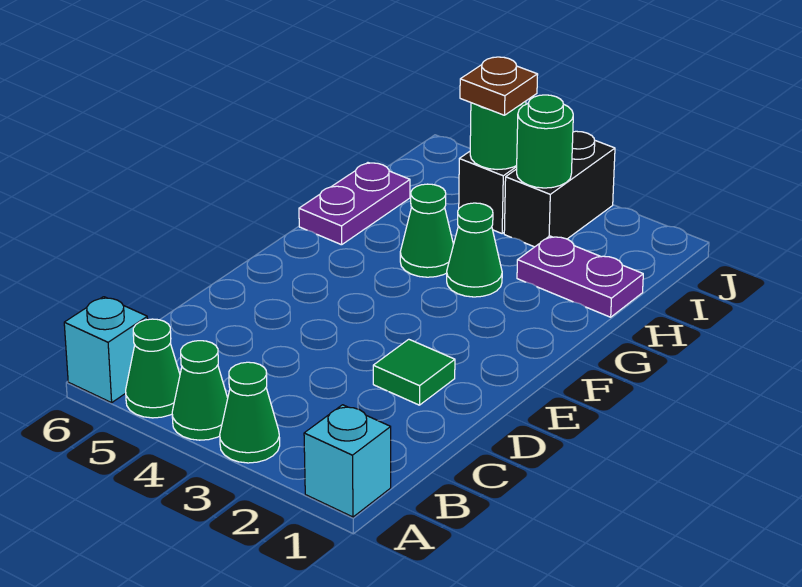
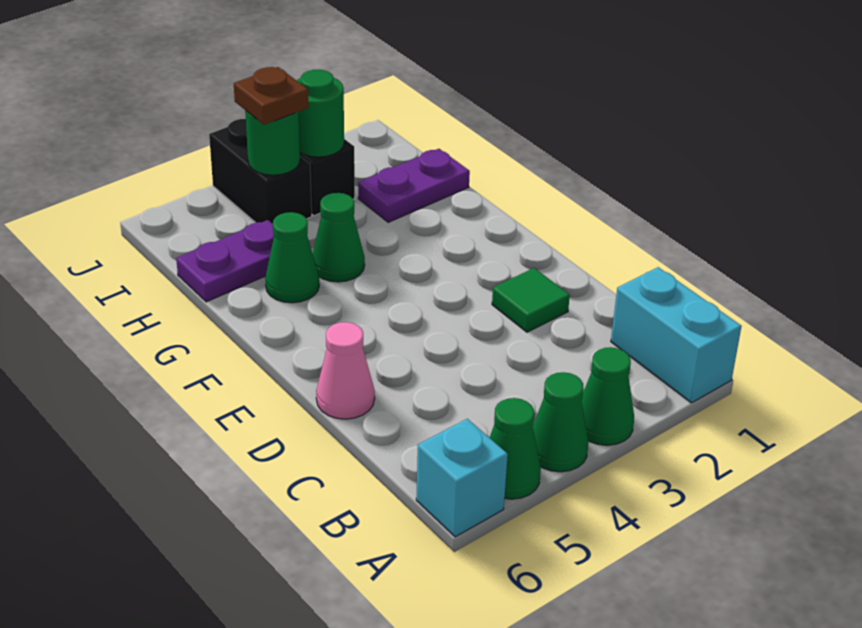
cyan 1x1 brick [304,405,391,517] -> cyan 1x2 brick [611,267,742,403]
none -> pink 1x1 cone [316,322,375,419]
green 1x1 cone [447,203,502,297] -> green 1x1 cone moved to [265,212,319,303]
purple 1x2 plate [299,163,410,245] -> purple 1x2 plate turned to [176,220,274,302]

